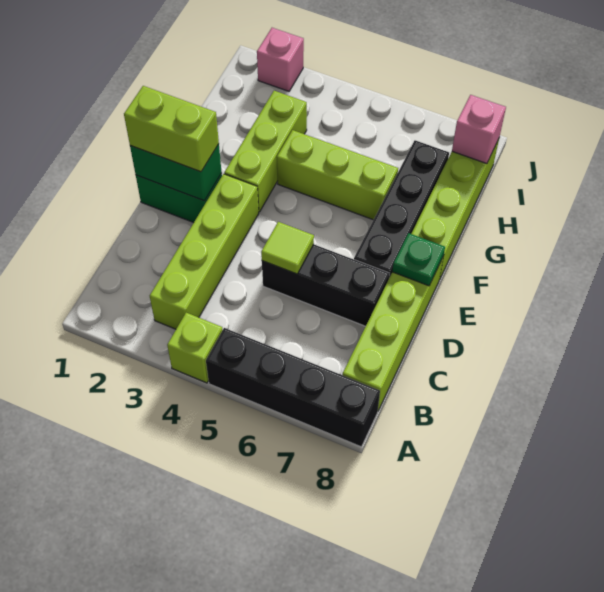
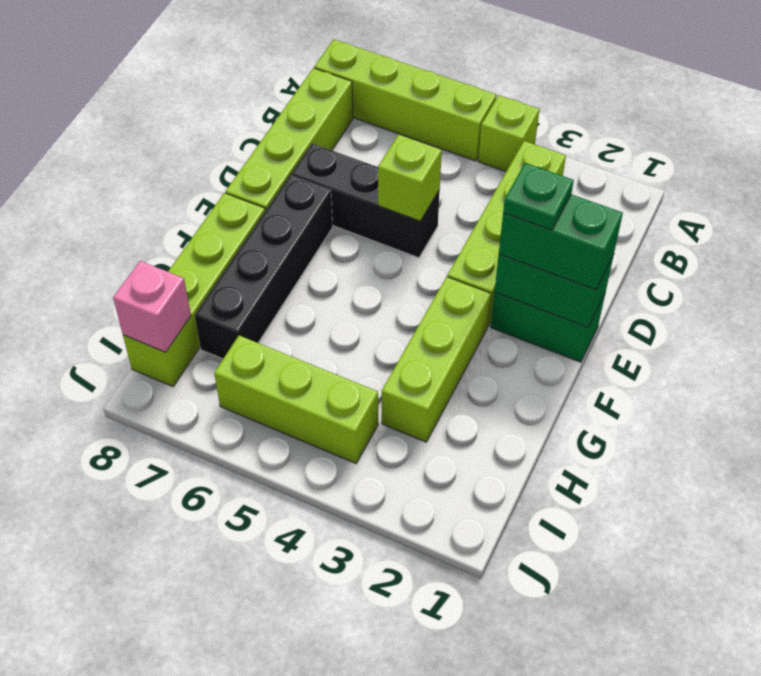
black 1x4 brick [206,328,380,447] -> lime 1x4 brick [314,40,497,161]
lime 1x1 tile [261,222,314,274] -> lime 1x1 brick [378,134,442,221]
lime 1x2 brick [124,86,219,172] -> green 1x2 brick [499,194,623,290]
green 1x1 plate [392,233,445,286] -> green 1x1 plate moved to [503,163,574,230]
lime 1x3 brick [277,130,398,220] -> lime 1x3 brick moved to [214,336,378,463]
pink 1x1 brick [257,28,304,91] -> none

